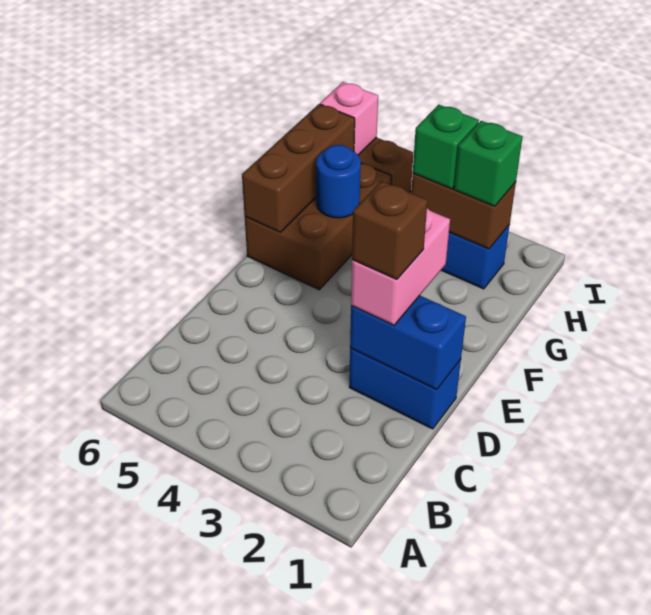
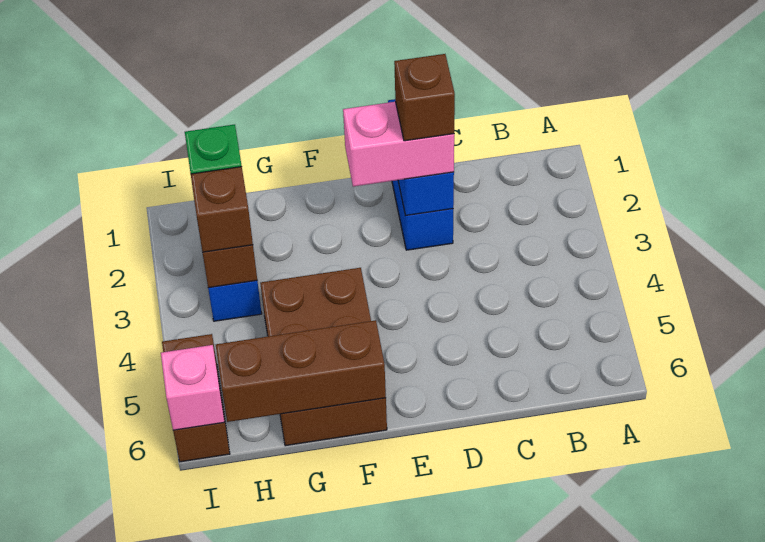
brown 2x3 brick [245,163,391,290] -> brown 2x3 brick turned to [260,268,387,446]
blue 1x1 round brick [316,145,361,218] -> none
green 1x1 brick [413,105,479,189] -> brown 1x1 brick [191,167,253,252]

